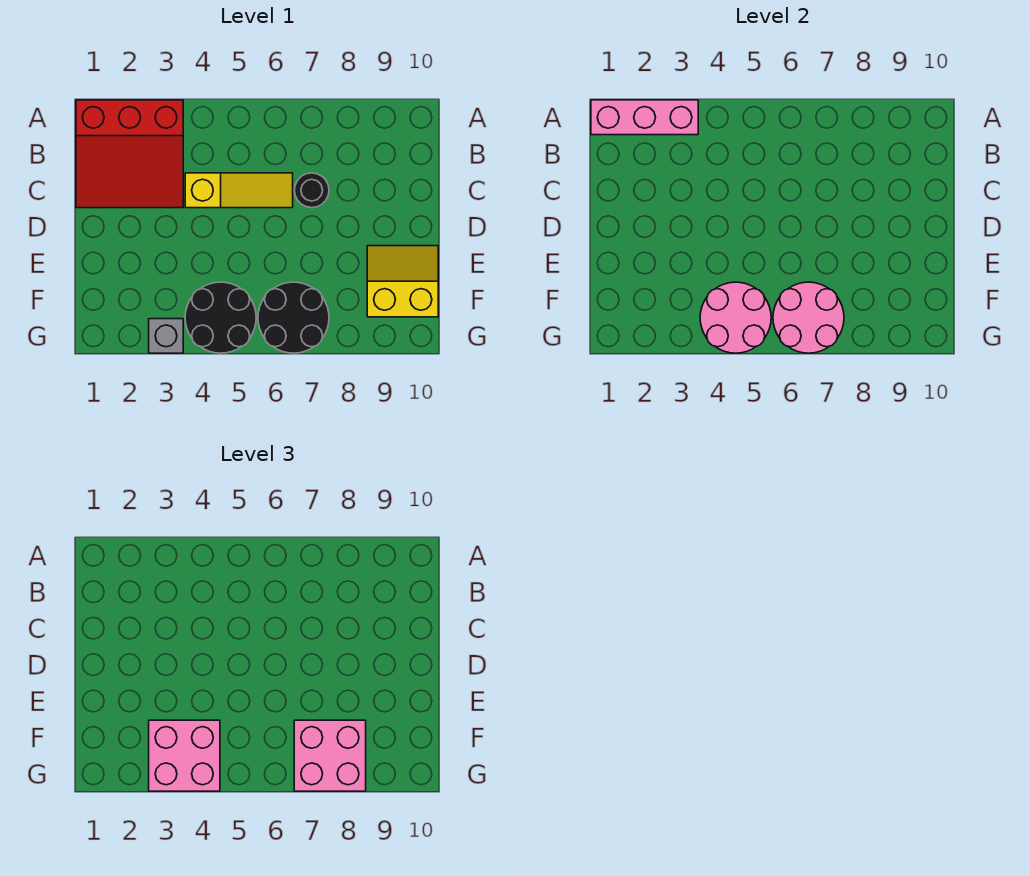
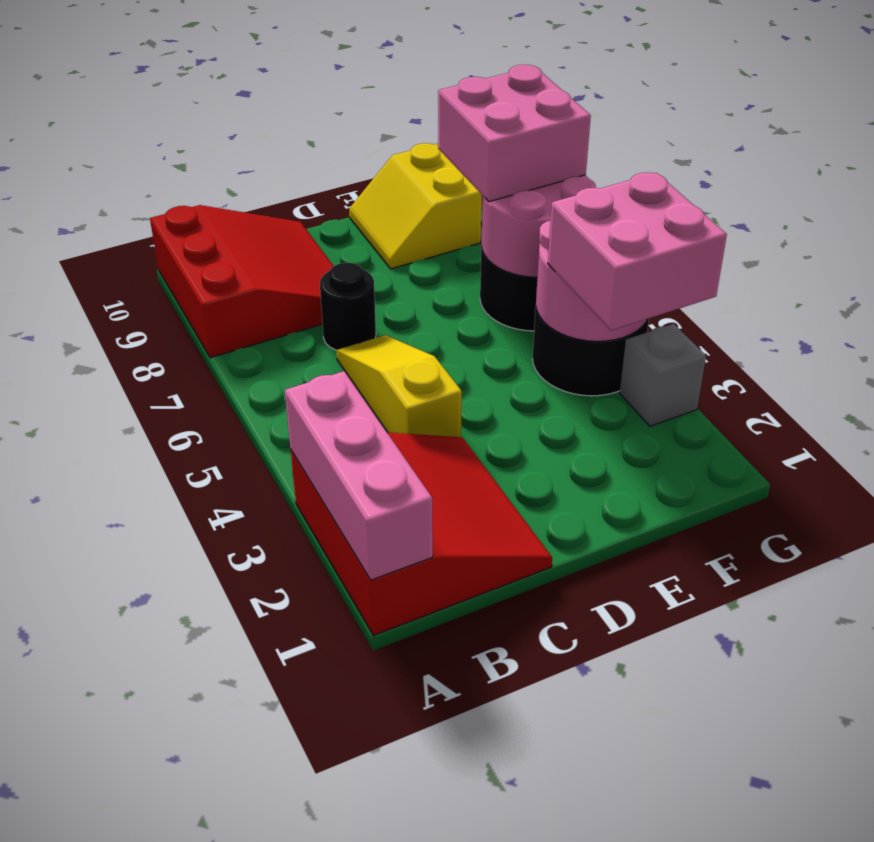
none -> red 3x3 slope [150,205,333,358]

